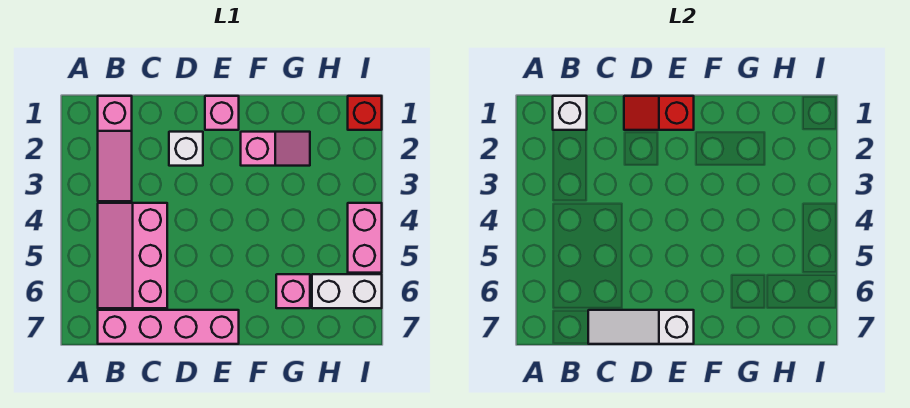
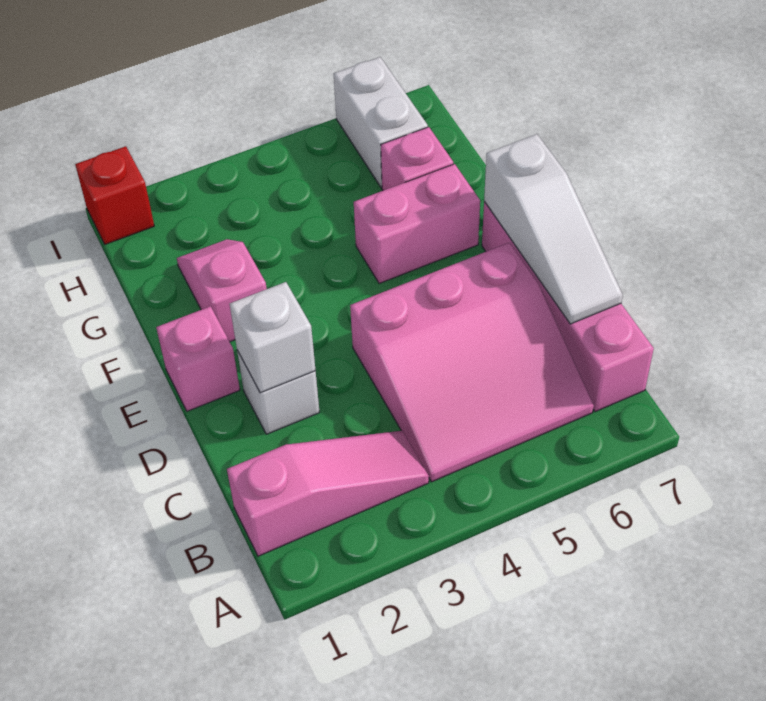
white 1x1 brick [553,96,587,130] -> white 1x1 brick moved to [230,282,316,393]
pink 2x3 slope [98,203,167,308] -> pink 3x3 slope [350,243,594,482]
red 1x2 slope [624,96,694,130] -> none
pink 1x2 brick [348,203,382,273] -> pink 1x2 brick moved to [354,164,480,283]

